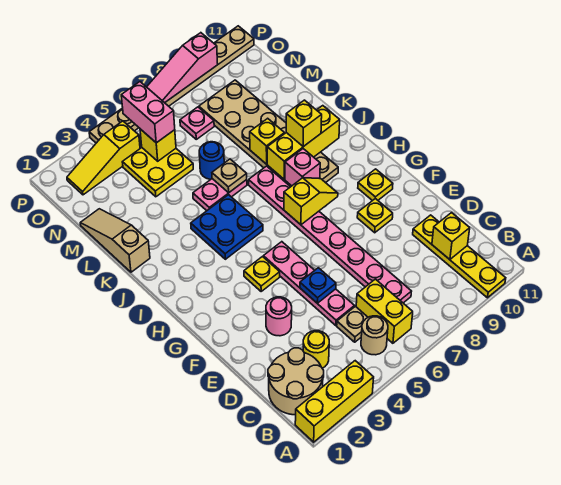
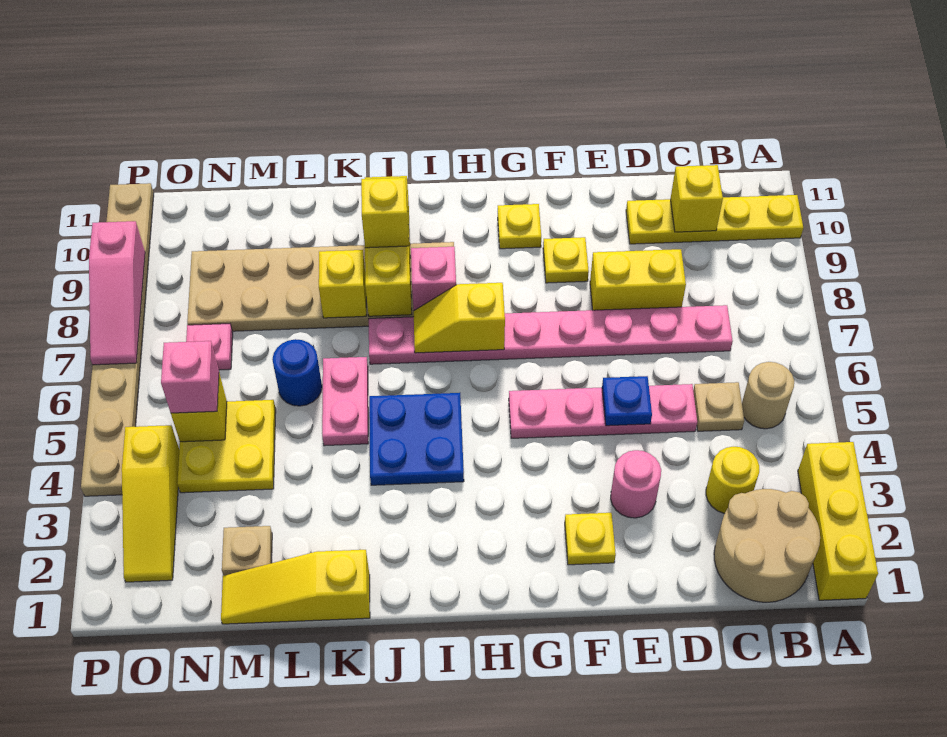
yellow 1x2 brick [356,279,413,343] -> yellow 1x2 brick moved to [590,249,686,310]
yellow 1x1 plate [244,257,280,291] -> yellow 1x1 plate moved to [565,513,616,565]
yellow 1x2 slope [284,178,338,225] -> yellow 1x2 slope turned to [414,283,505,353]
tan 1x3 slope [80,209,150,272] -> yellow 1x3 slope [221,550,370,624]
tan 1x1 plate [212,159,247,193] -> tan 1x1 plate moved to [222,526,272,576]
pink 1x2 brick [121,82,175,143] -> pink 1x1 brick [161,341,219,413]

